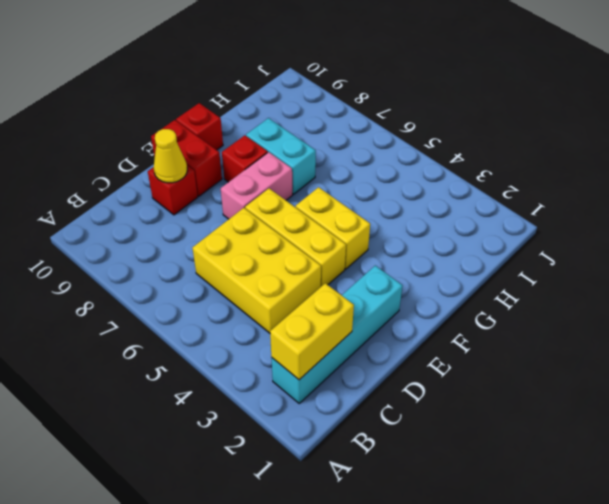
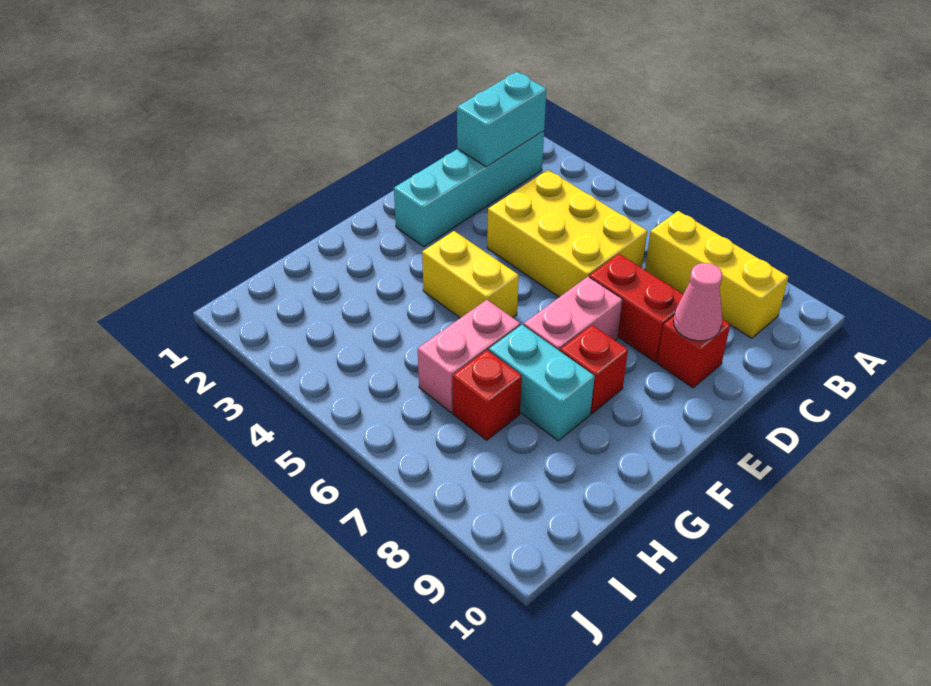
yellow 1x2 brick [270,283,354,380] -> cyan 1x2 brick [457,72,547,167]
yellow 1x1 cone [154,129,187,183] -> pink 1x1 cone [673,263,722,341]
yellow 1x3 brick [245,188,346,286] -> yellow 1x3 brick moved to [645,211,788,338]
red 1x2 brick [151,120,222,196] -> red 1x2 brick moved to [589,254,683,362]
red 1x1 brick [176,103,223,150] -> red 1x1 brick moved to [453,350,522,440]
none -> pink 1x2 brick [418,300,520,413]

